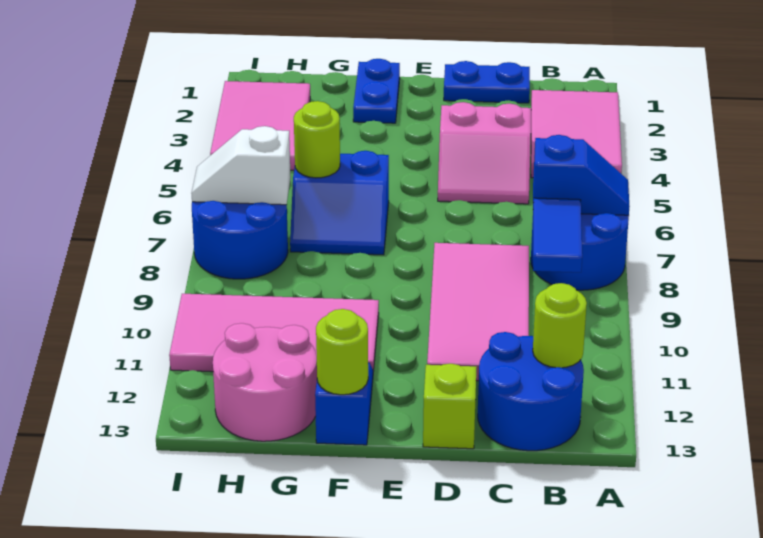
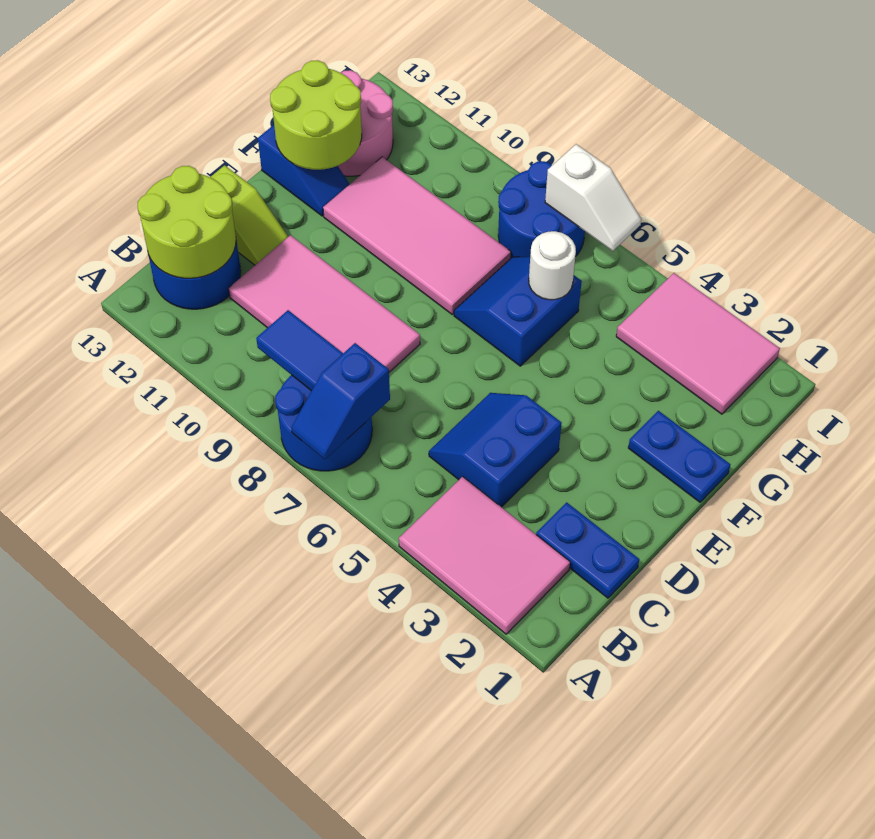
lime 1x1 round brick [533,283,587,368] -> lime 2x2 round brick [138,166,236,278]
blue 1x2 plate [444,61,530,103] -> blue 1x2 plate turned to [536,502,639,598]
pink 2x2 slope [438,102,531,204] -> blue 2x2 slope [429,393,562,507]
pink 2x4 tile [169,294,379,372] -> pink 2x4 tile turned to [323,157,511,314]
lime 1x1 round brick [316,309,368,395] -> lime 2x2 round brick [270,60,362,170]
lime 1x1 round brick [294,101,340,178] -> white 1x1 round brick [529,231,576,300]
white 1x2 slope [191,126,291,205] -> white 1x2 slope turned to [545,144,641,251]

